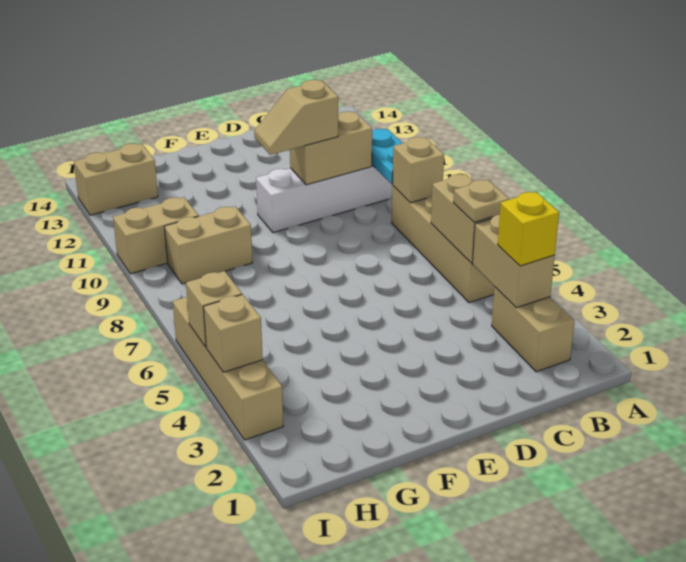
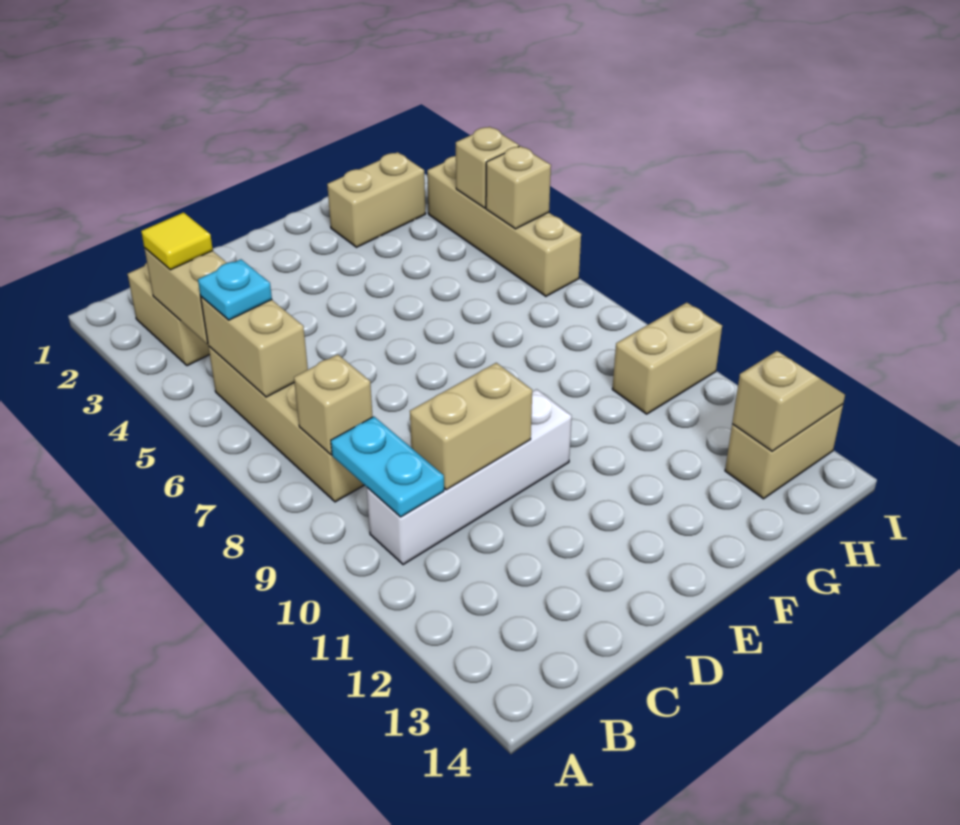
yellow 1x1 brick [498,192,559,266] -> yellow 1x1 tile [141,212,213,270]
tan 1x1 plate [453,180,509,222] -> cyan 1x1 plate [198,259,272,320]
tan 1x2 slope [254,80,338,155] -> tan 1x2 slope moved to [732,351,845,451]
tan 1x2 brick [164,206,253,284] -> tan 1x2 brick moved to [327,152,426,247]

